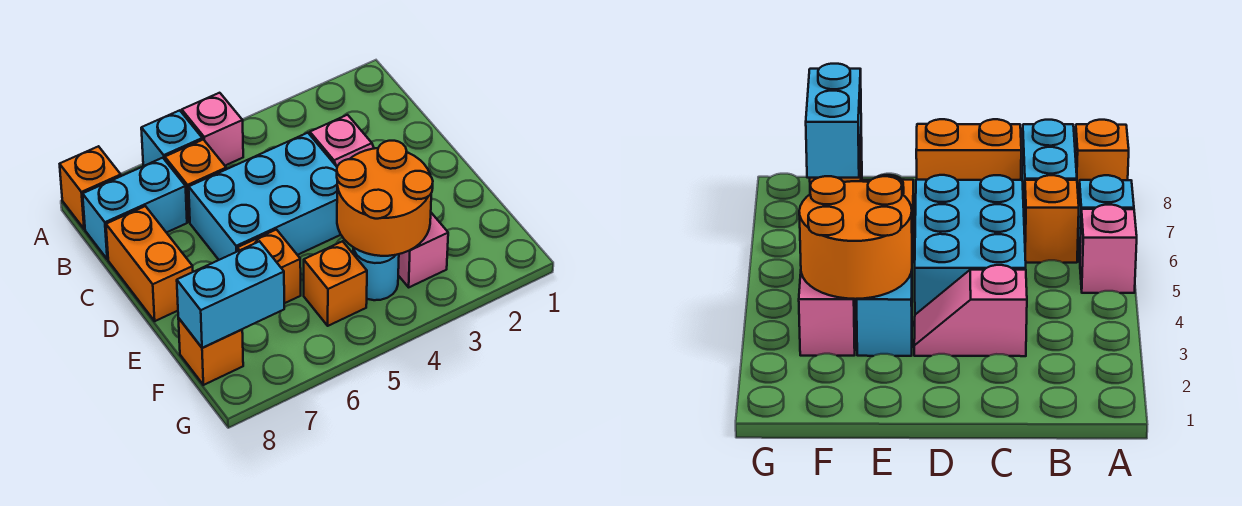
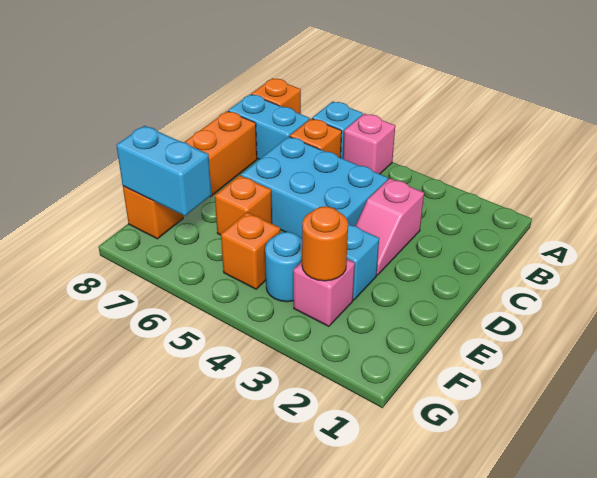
orange 2x2 round brick [337,141,433,256] -> orange 1x1 round brick [302,206,348,281]

